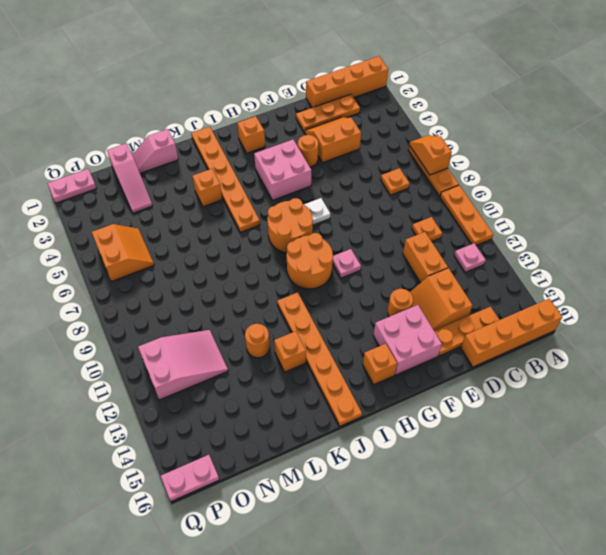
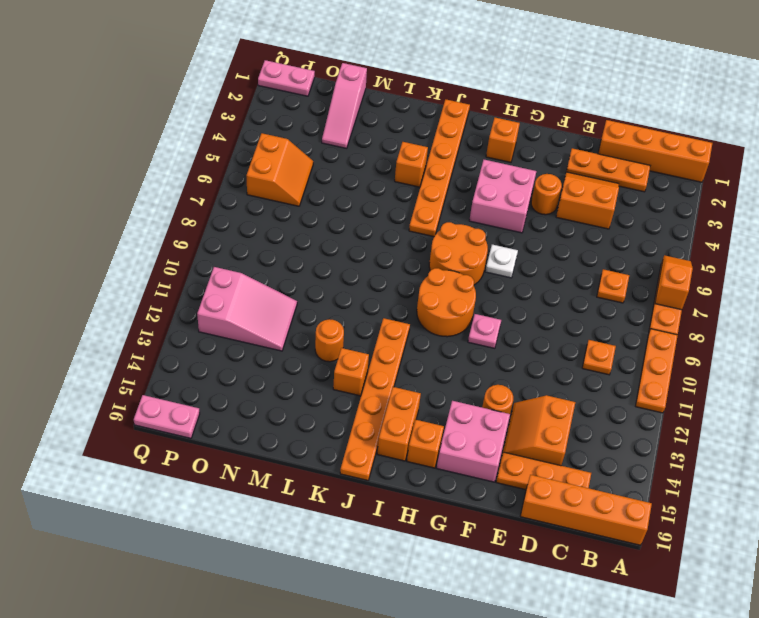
pink 1x1 plate [454,243,486,272] -> none
orange 1x2 brick [403,232,448,283] -> orange 1x2 brick moved to [377,387,421,461]
pink 1x2 slope [132,129,178,173] -> none

